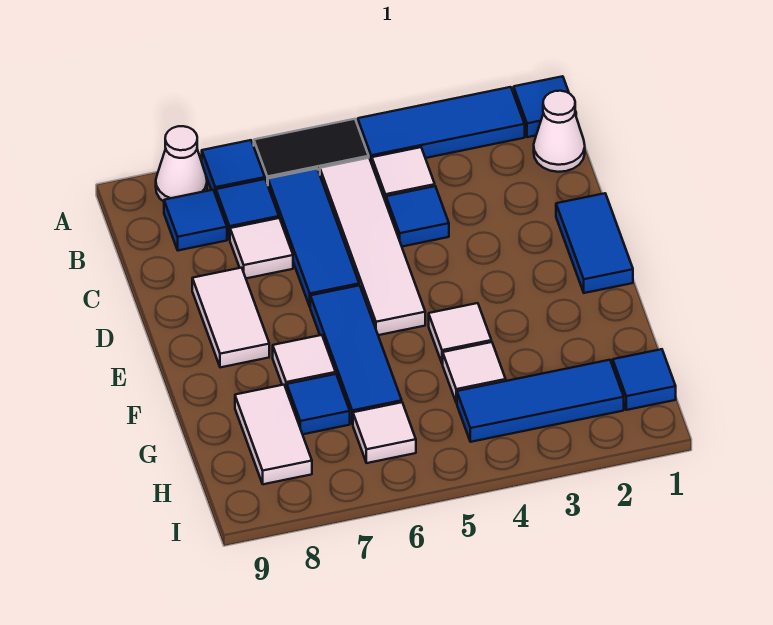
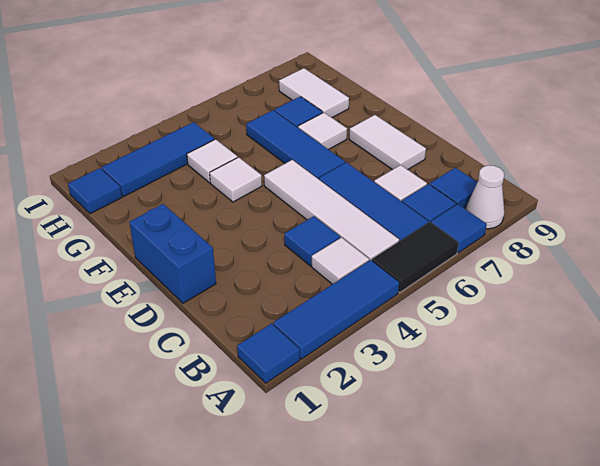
white 1x1 cone [534,91,585,172] -> none
blue 1x2 tile [556,193,633,293] -> blue 1x2 brick [129,204,216,303]
white 1x1 tile [353,402,416,463] -> none

